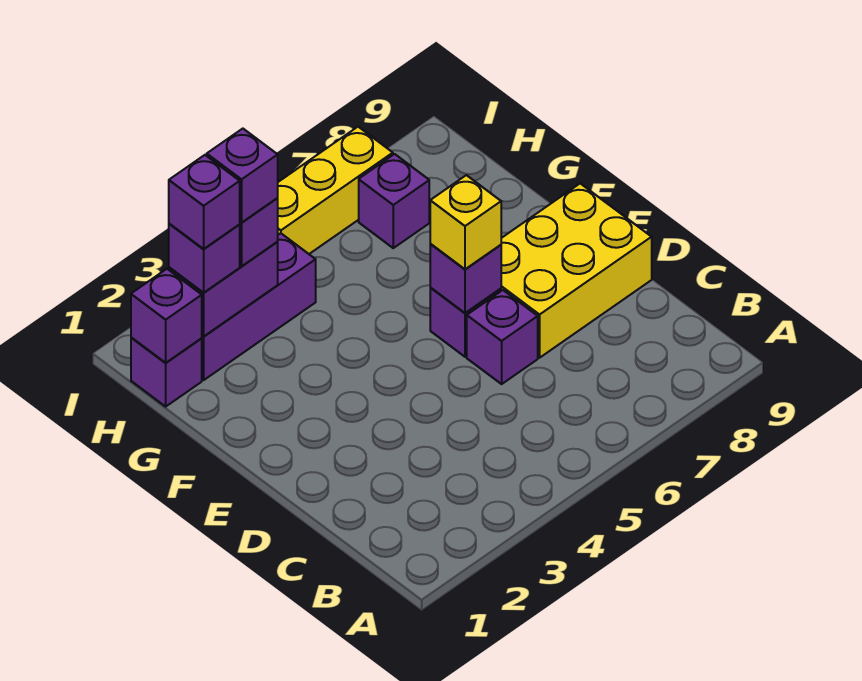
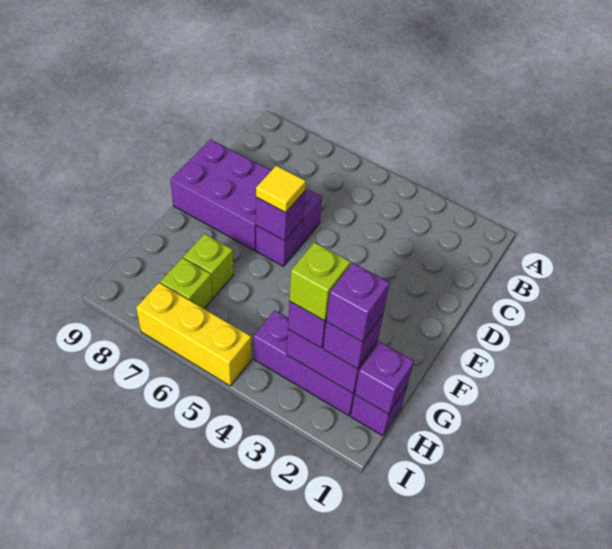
yellow 2x3 brick [501,184,652,358] -> purple 2x3 brick [170,139,271,250]
yellow 1x1 brick [430,175,501,269] -> yellow 1x1 tile [256,166,306,213]
none -> lime 1x1 brick [183,234,234,298]
purple 1x1 brick [207,129,278,223] -> lime 1x1 brick [289,242,351,321]
purple 1x1 brick [359,154,429,248] -> lime 1x1 brick [160,258,213,308]

